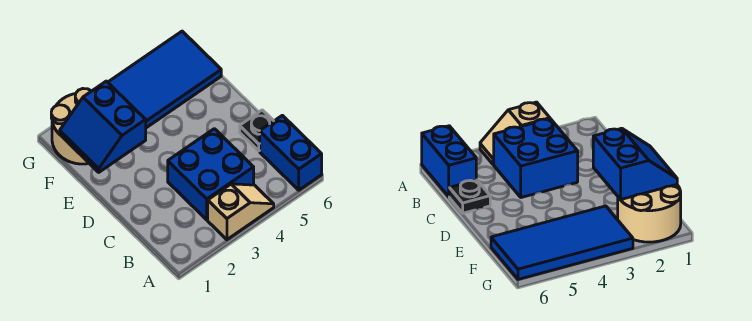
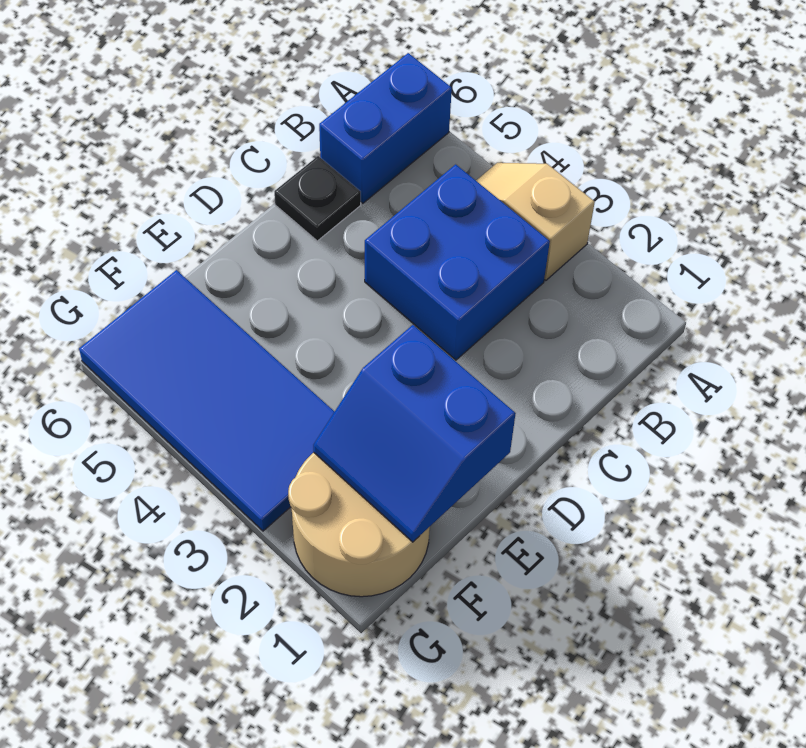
blue 2x2 slope [60,81,146,172] -> blue 2x2 slope turned to [313,325,516,542]

